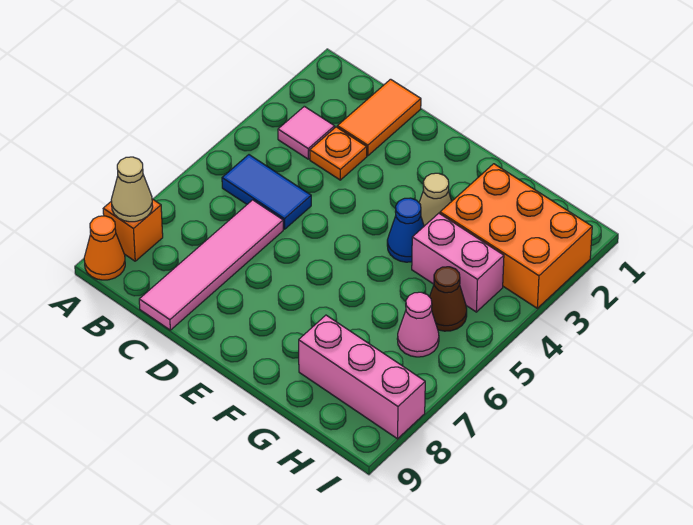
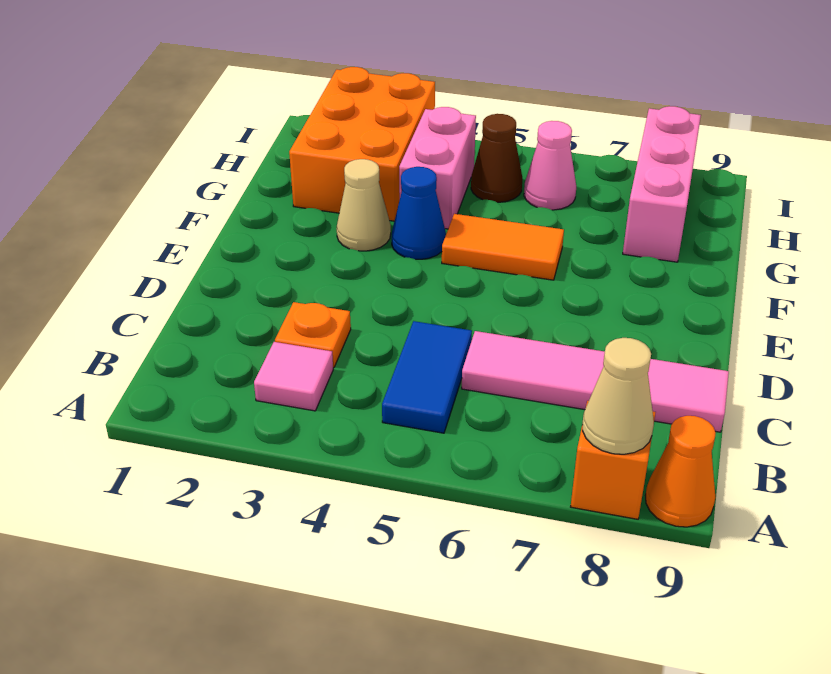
orange 1x2 tile [337,79,421,156] -> orange 1x2 tile moved to [442,214,564,280]

